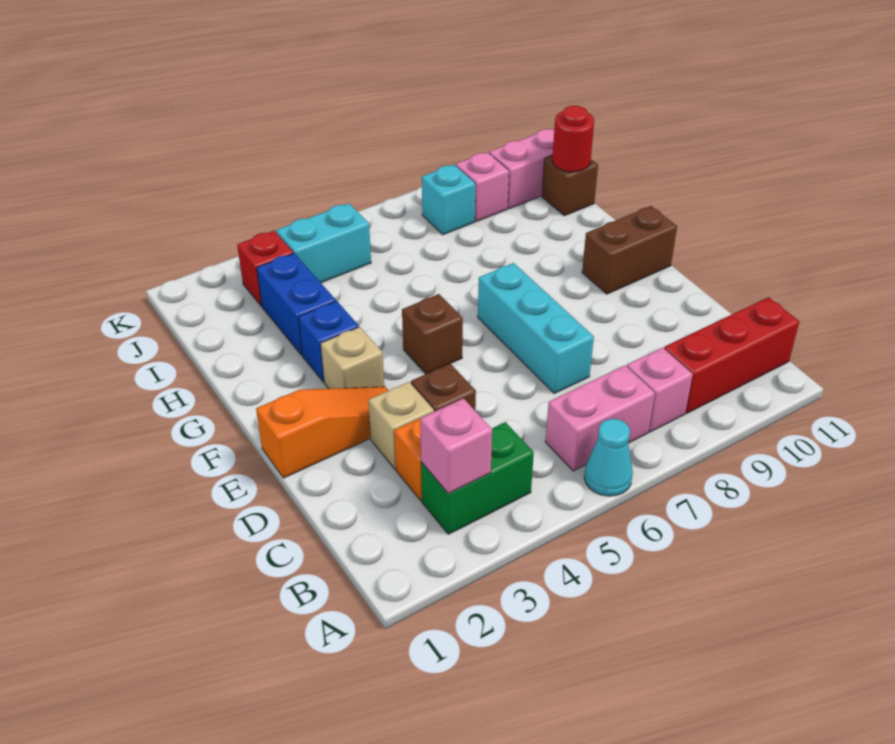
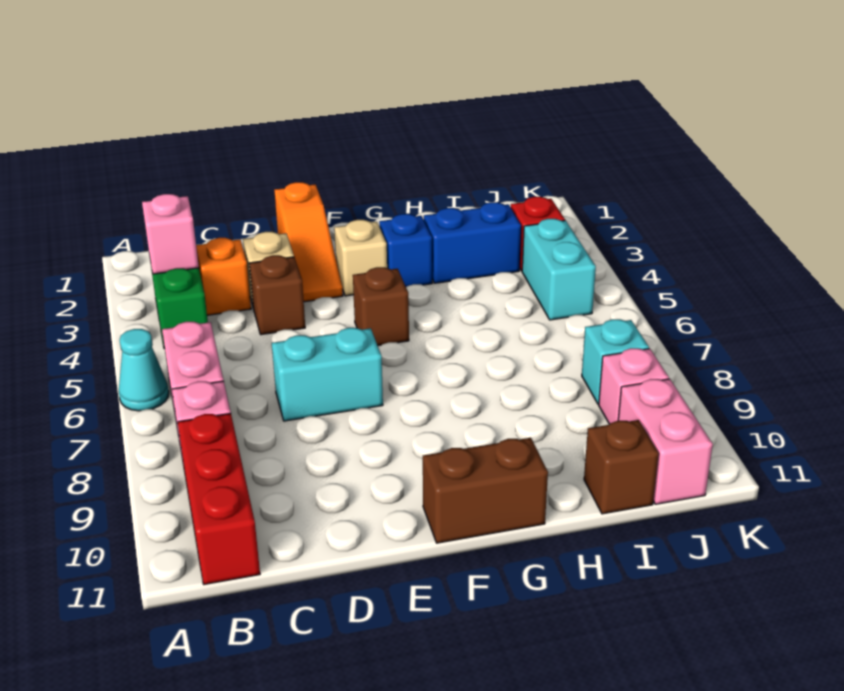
cyan 1x3 brick [478,263,594,393] -> cyan 1x2 brick [272,328,383,421]
brown 1x2 brick [582,206,677,294] -> brown 1x2 brick turned to [423,438,548,543]
red 1x1 round brick [552,106,594,172] -> none

